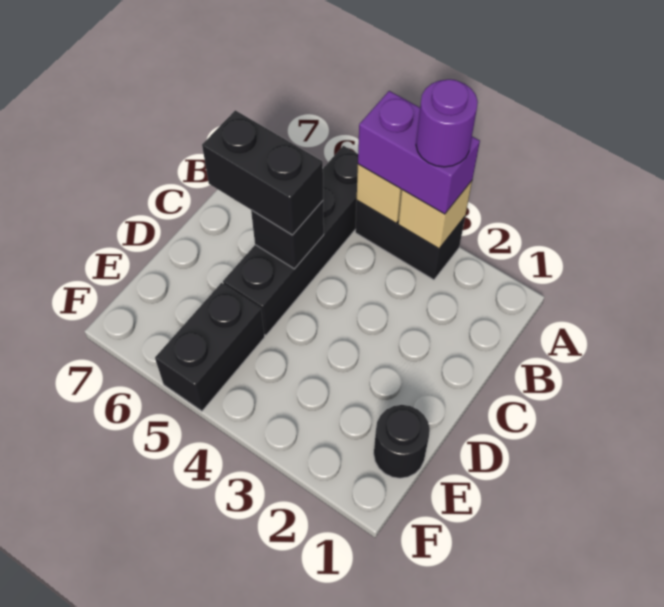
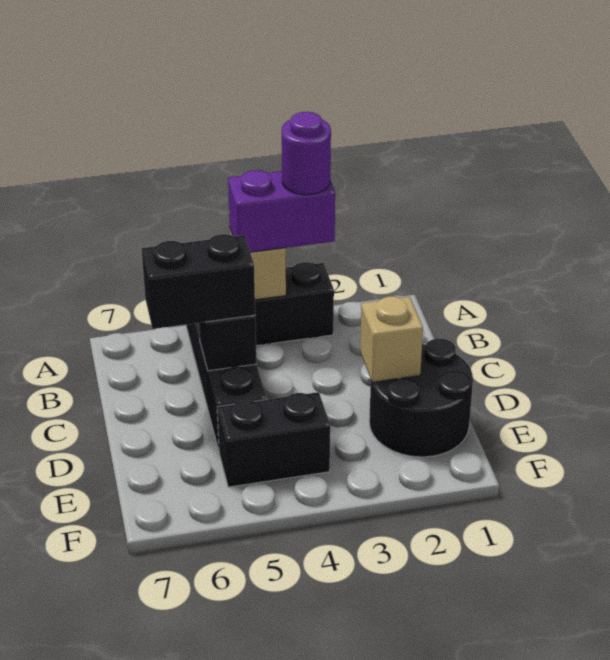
tan 1x1 brick [398,181,472,249] -> tan 1x1 brick moved to [360,296,423,382]
black 1x1 round brick [374,405,430,478] -> black 2x2 round brick [369,339,473,457]
black 1x2 brick [155,283,264,411] -> black 1x2 brick turned to [217,392,330,487]

